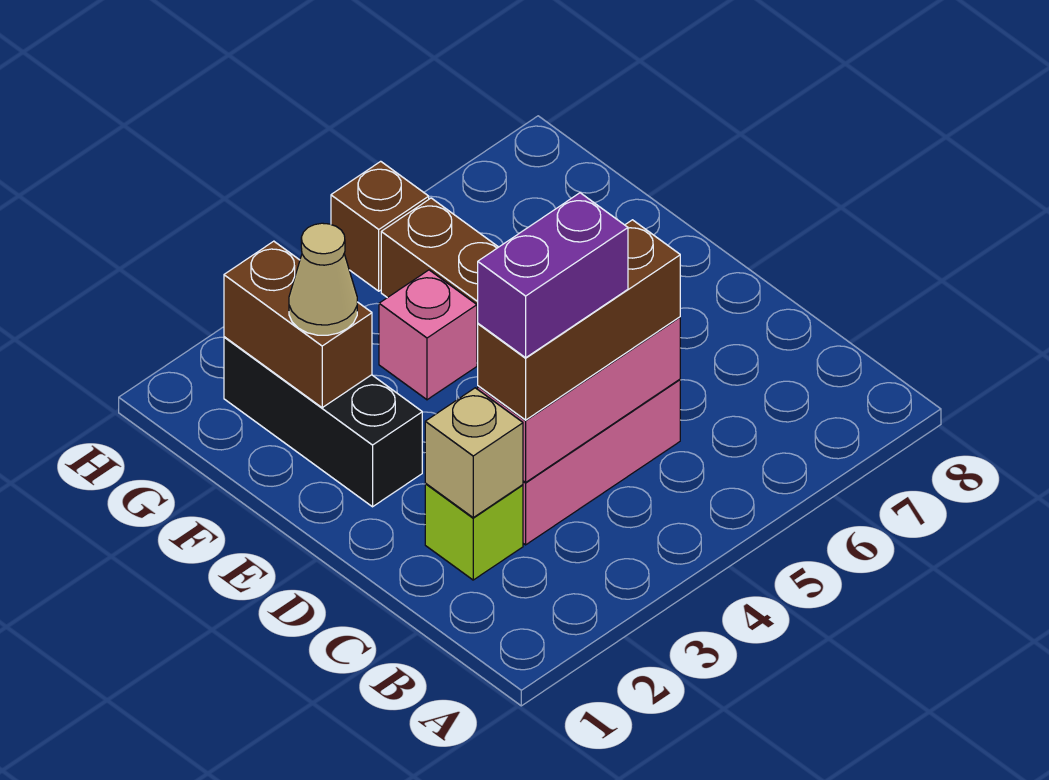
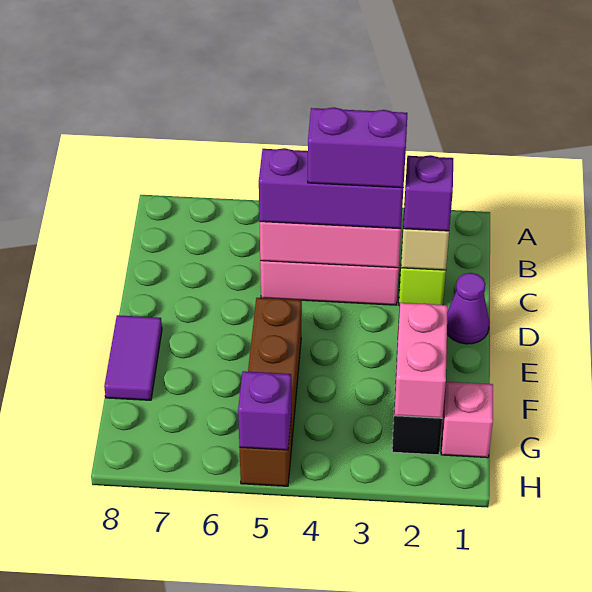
none -> purple 1x1 brick [403,155,453,231]
brown 1x3 brick [478,220,680,420] -> purple 1x3 brick [259,148,403,229]
none -> purple 1x1 cone [447,273,489,344]
none -> purple 1x2 tile [104,315,162,400]
brown 1x2 brick [224,241,372,408] -> pink 1x2 brick [394,303,448,418]
tan 1x1 cone [289,223,357,335] -> none
pink 1x1 brick [379,270,477,400] -> pink 1x1 brick moved to [441,382,493,458]
none -> purple 1x1 brick [238,371,291,450]

